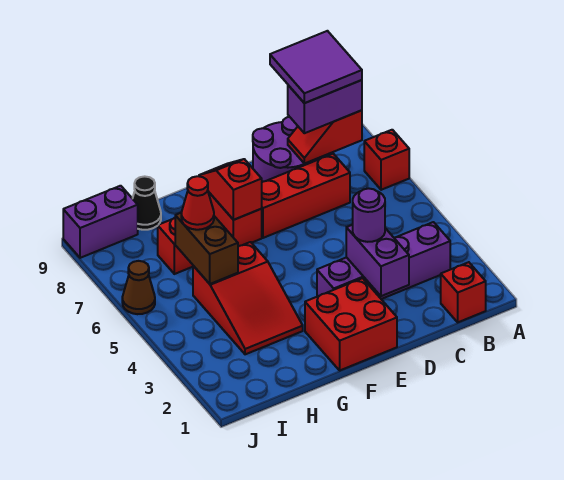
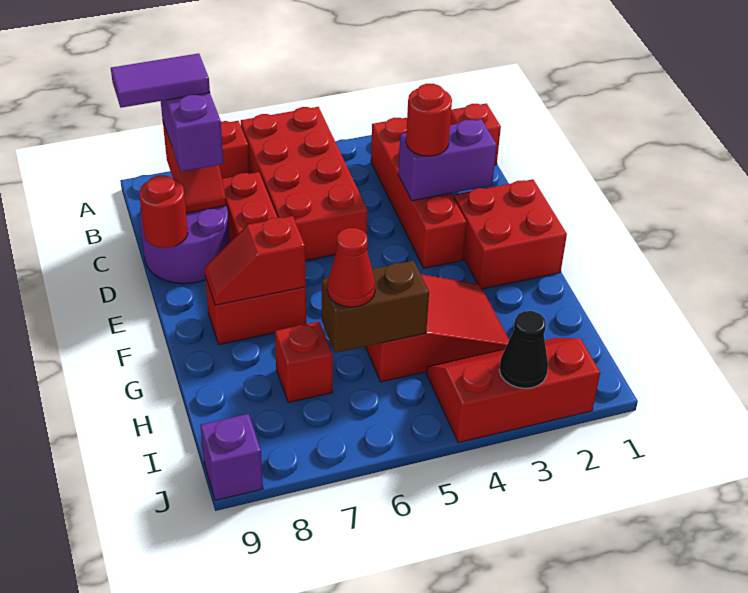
none -> red 2x4 brick [241,107,367,261]
purple 1x4 brick [317,222,450,299] -> red 1x4 brick [371,118,466,268]
purple 2x2 tile [270,31,362,103] -> purple 1x2 tile [111,53,210,108]
purple 1x1 round brick [353,188,385,242] -> red 1x1 round brick [406,84,452,156]
none -> red 1x1 round brick [139,175,188,248]
black 1x1 cone [133,176,161,230] -> black 1x1 cone moved to [500,311,548,388]
none -> red 2x3 slope [426,338,600,443]
purple 1x2 brick [63,186,138,258] -> purple 1x1 brick [200,414,263,500]
brown 1x1 cone [122,261,155,314] -> none

